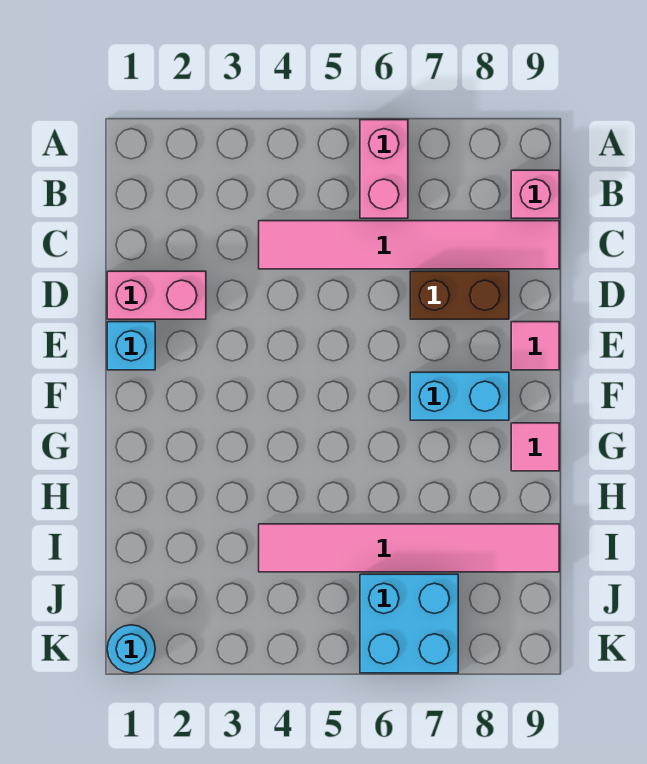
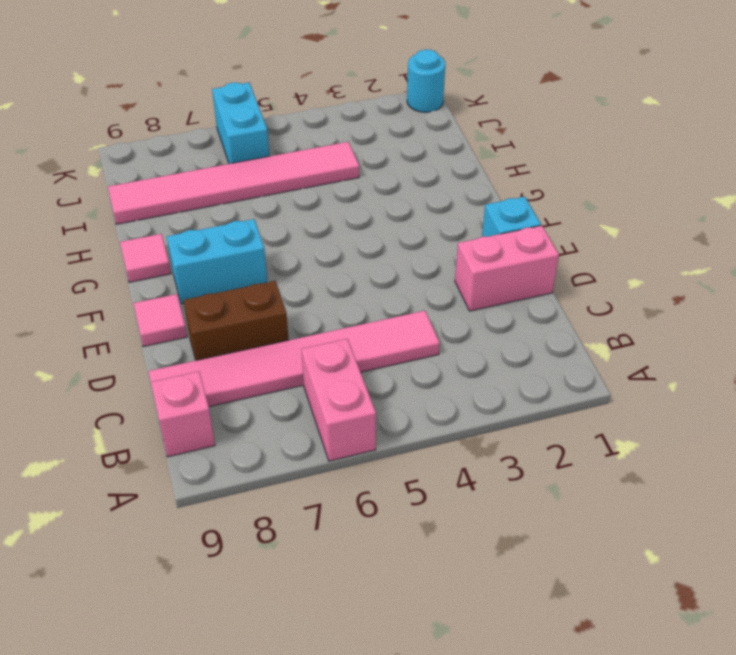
cyan 2x2 brick [360,574,458,673] -> cyan 1x2 brick [212,83,269,164]

